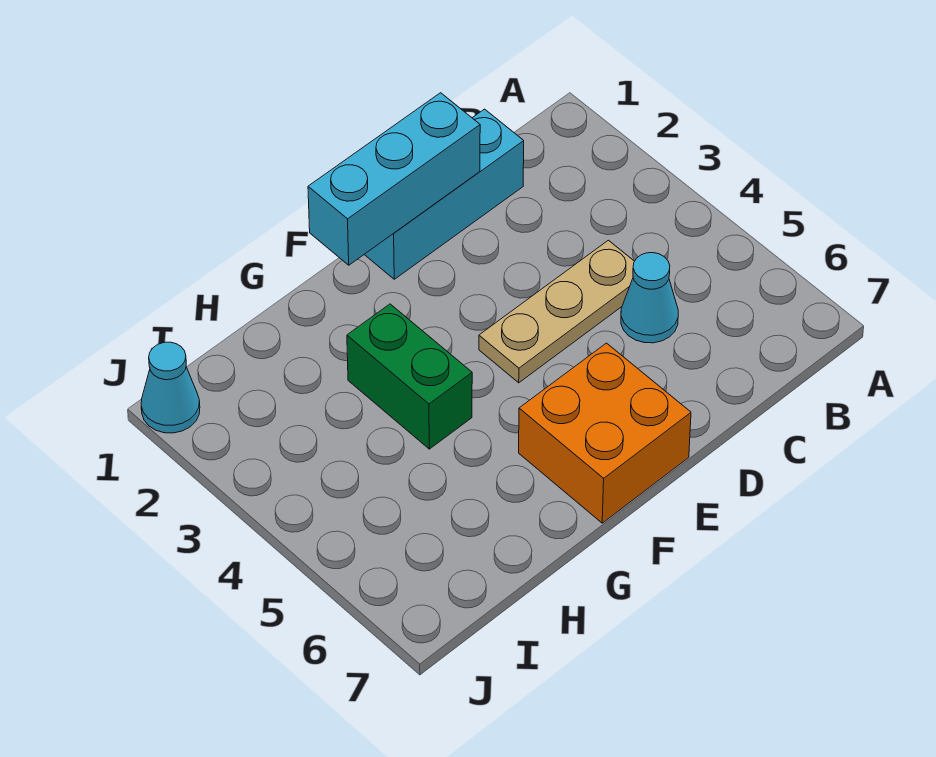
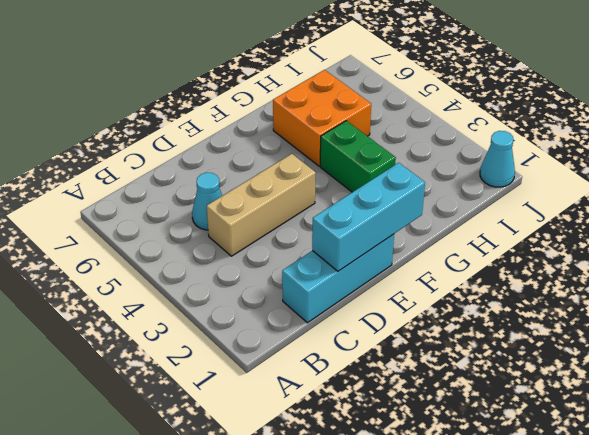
tan 1x3 plate [479,240,635,383] -> tan 1x3 brick [207,154,316,256]
orange 2x2 brick [519,343,691,523] -> orange 2x2 brick moved to [273,70,371,166]

